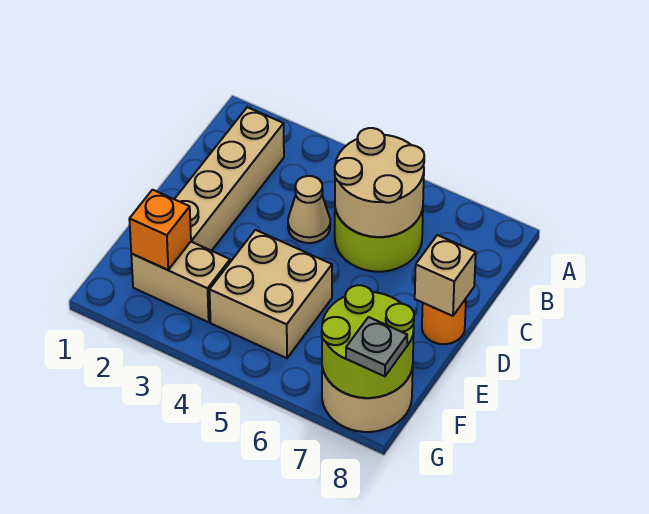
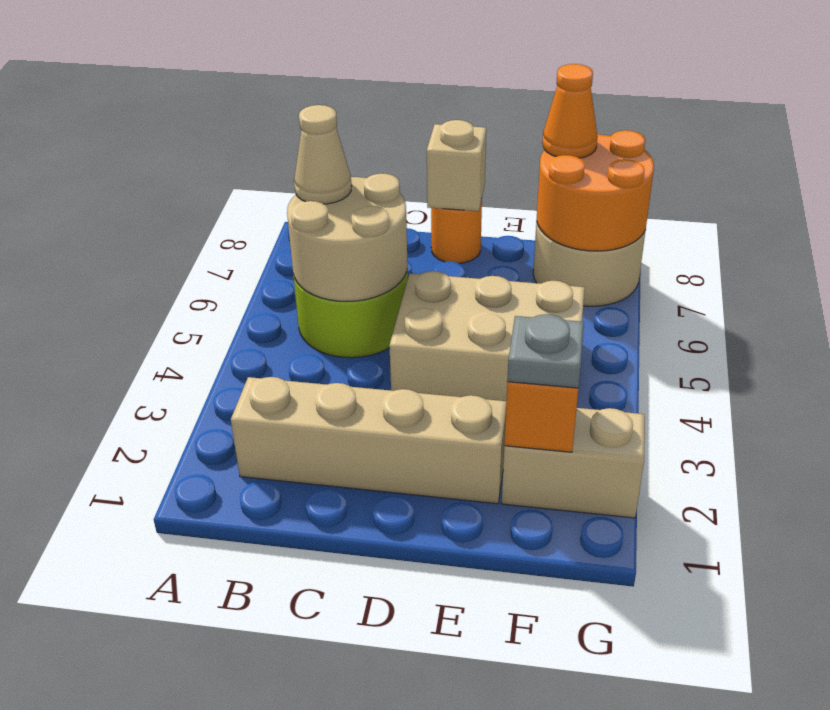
tan 1x1 cone [288,176,330,243] -> tan 1x1 cone moved to [294,105,352,204]
tan 2x2 brick [209,230,332,358] -> tan 2x3 brick [389,271,585,401]
tan 1x2 brick [131,242,230,322] -> tan 1x2 brick turned to [502,408,645,518]
lime 2x2 round brick [322,285,414,398] -> orange 2x2 round brick [537,130,654,251]
none -> orange 1x1 cone [542,64,597,158]
grey 1x1 plate [346,317,407,376] -> grey 1x1 plate moved to [507,314,584,388]

